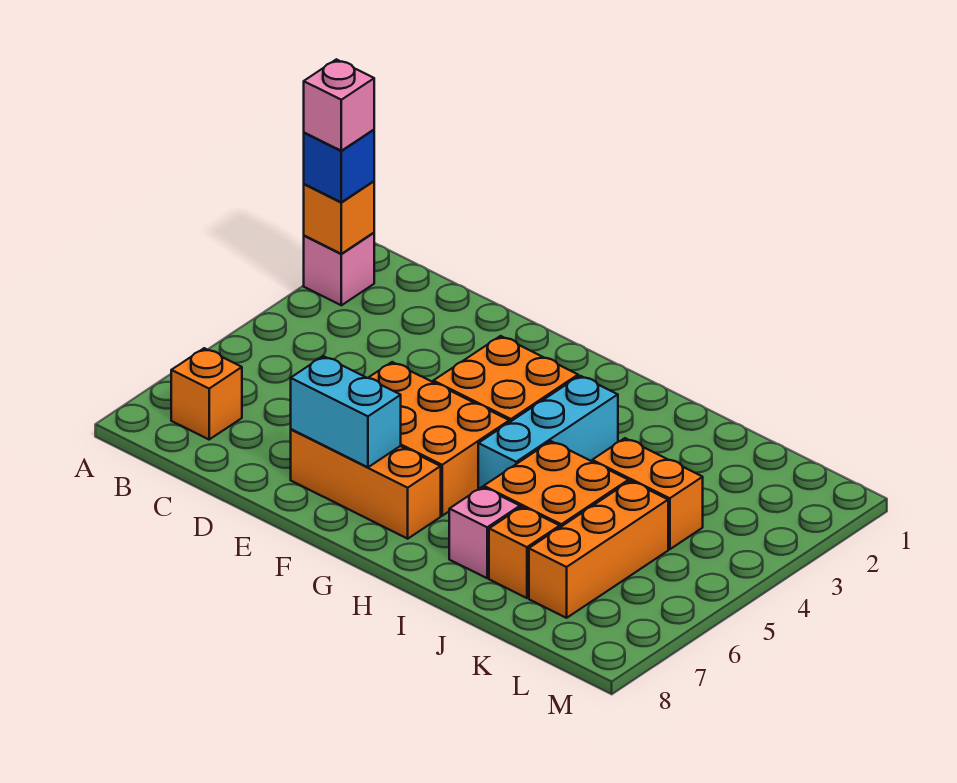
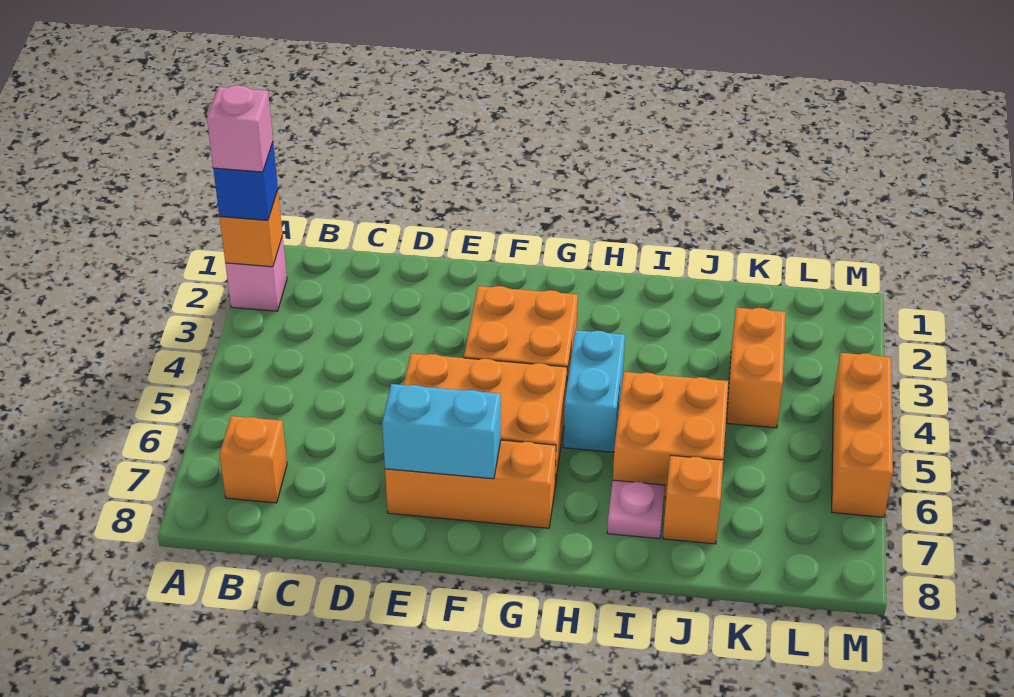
cyan 1x3 brick [478,376,618,489] -> cyan 1x2 brick [563,330,625,452]
pink 1x1 brick [449,487,520,578] -> pink 1x1 plate [607,480,665,539]
orange 1x2 brick [592,438,703,549] -> orange 1x2 brick turned to [727,308,786,428]
orange 1x3 brick [529,481,668,618] -> orange 1x3 brick moved to [832,353,893,517]

